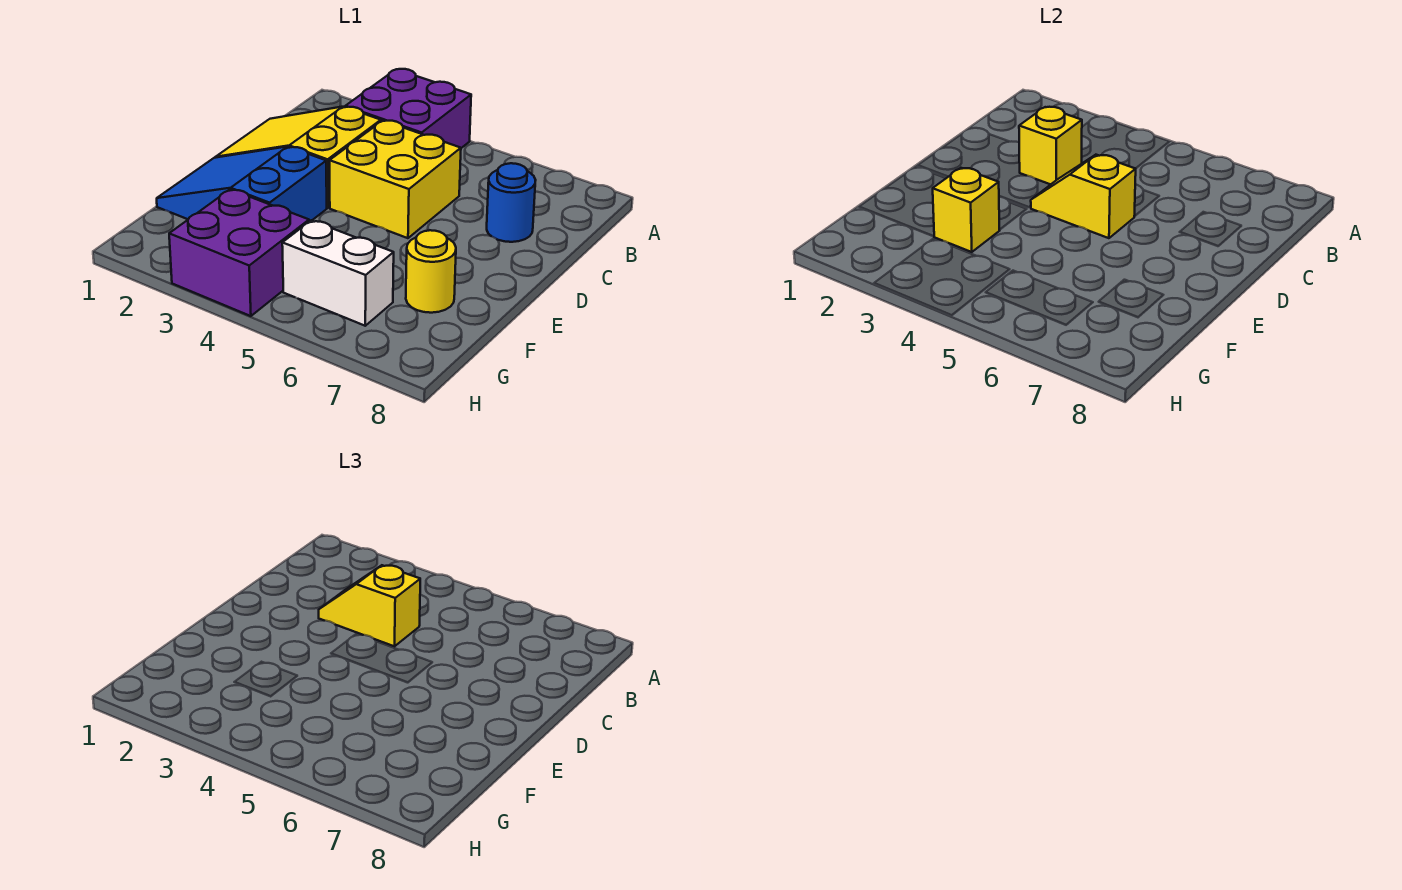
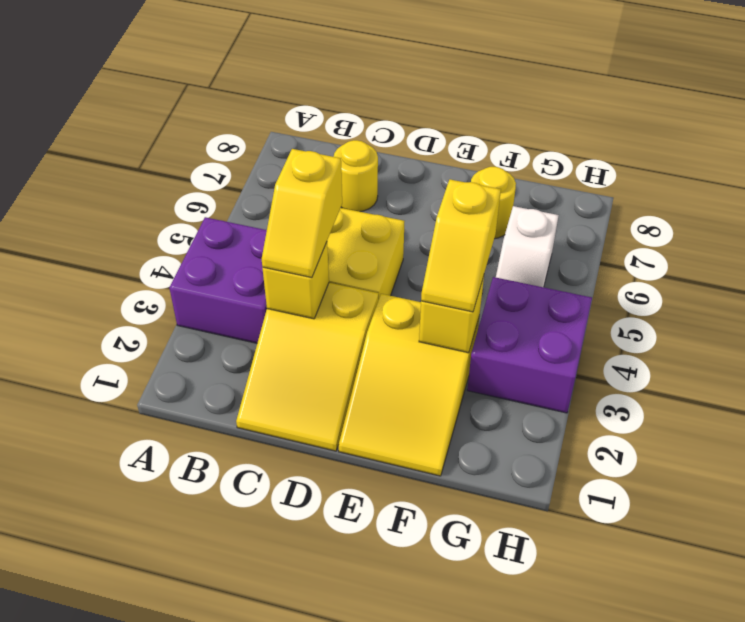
blue 1x1 round brick [487,163,536,242] -> yellow 1x1 round brick [334,140,378,212]
yellow 1x2 slope [1031,155,1136,238] -> yellow 1x2 slope moved to [421,179,501,312]
blue 2x3 slope [157,147,327,222] -> yellow 2x3 slope [338,294,479,476]
white 1x2 brick [282,220,394,326] -> white 1x2 slope [496,206,559,287]

